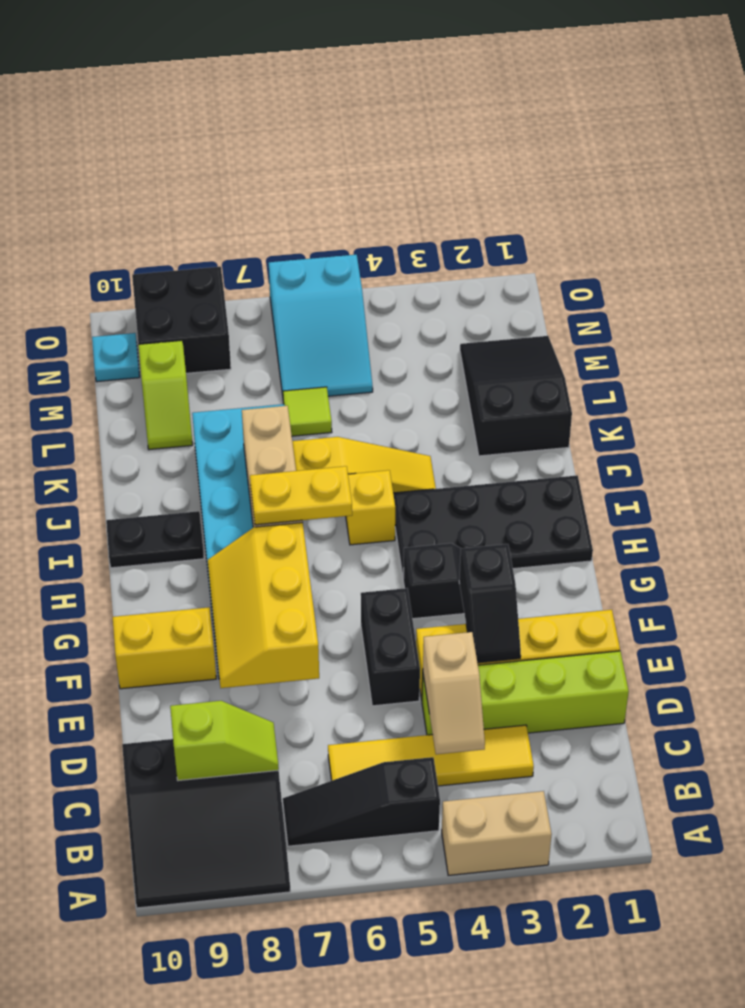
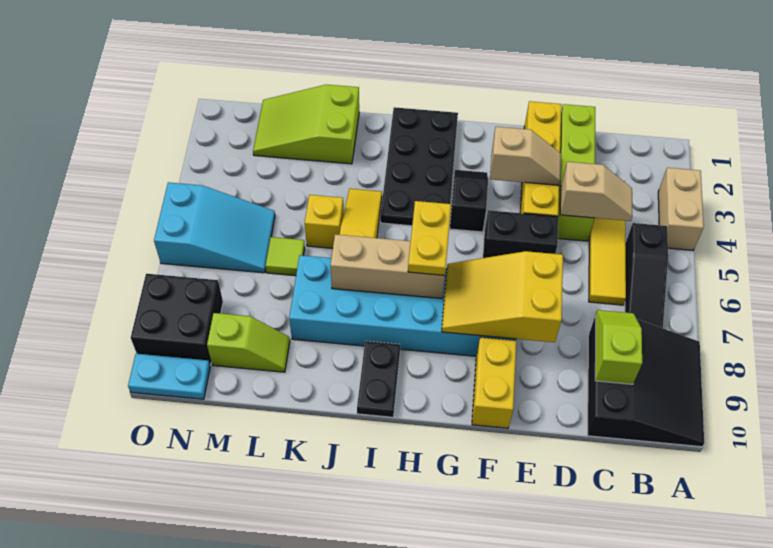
black 1x2 slope [459,544,521,663] -> tan 1x2 slope [490,127,561,185]
yellow 2x3 slope [208,523,319,688] -> yellow 2x3 slope turned to [442,251,563,342]
yellow 1x1 brick [346,470,395,545] -> yellow 1x1 brick moved to [305,195,344,248]
black 2x3 slope [460,336,572,456] -> lime 2x3 slope [253,85,359,164]
cyan 1x1 plate [92,333,140,382] -> cyan 1x2 plate [128,354,210,399]

